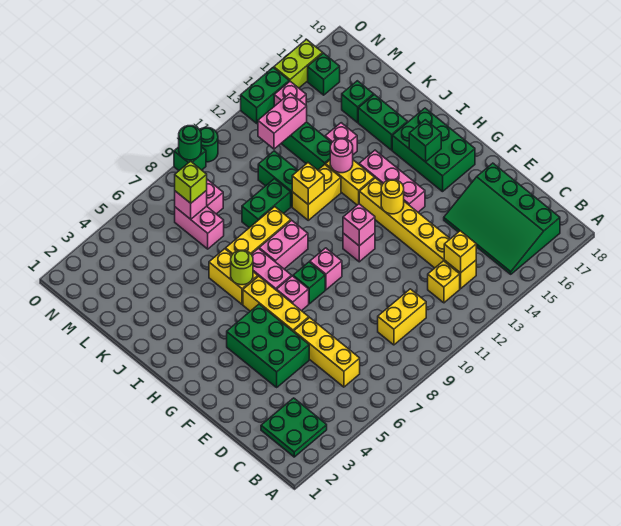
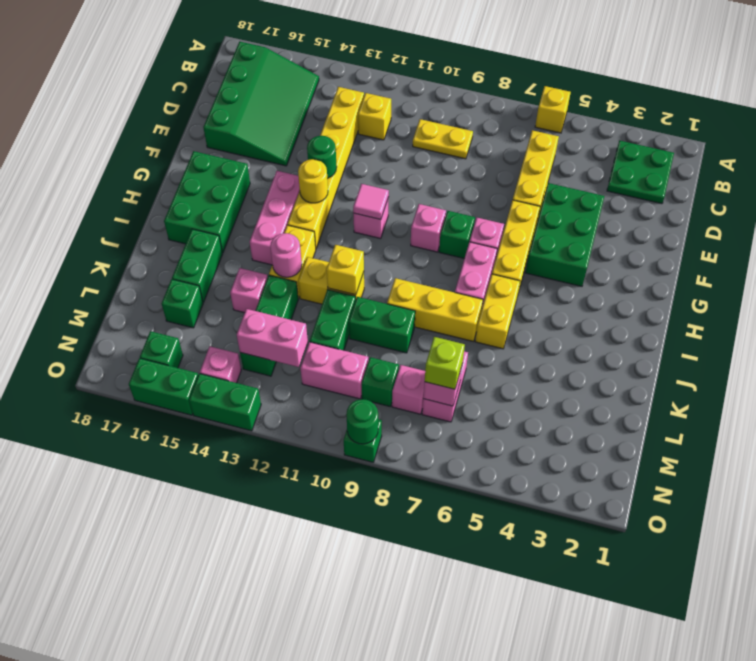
yellow 1x2 brick [378,289,426,345] -> yellow 1x2 plate [413,119,473,159]
yellow 1x1 brick [444,231,476,273] -> yellow 1x1 brick moved to [535,86,571,133]
pink 1x1 brick [343,204,375,246] -> pink 1x1 tile [353,184,389,220]
green 1x1 brick [409,120,441,162] -> green 1x1 brick moved to [362,357,399,406]
lime 1x1 round brick [231,250,253,285] -> none
pink 1x2 brick [259,220,308,269] -> pink 1x2 brick moved to [300,342,368,399]
green 1x1 round brick [200,128,218,162] -> green 1x1 round brick moved to [307,136,337,179]
lime 1x2 brick [274,39,323,88] -> green 1x2 brick [129,358,198,415]

